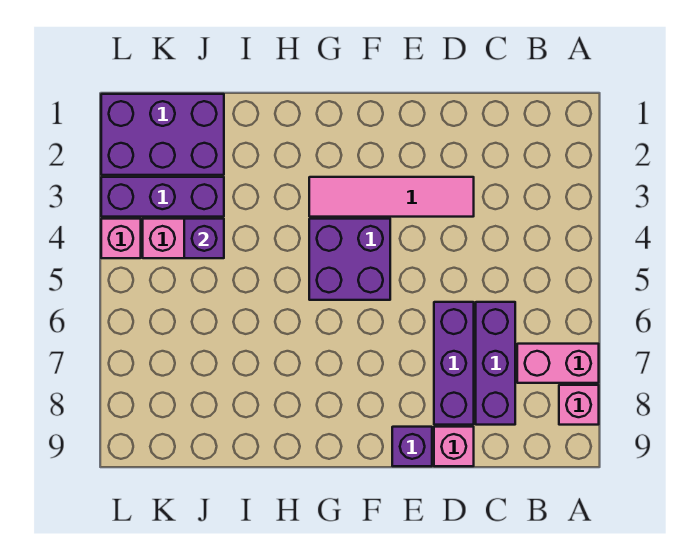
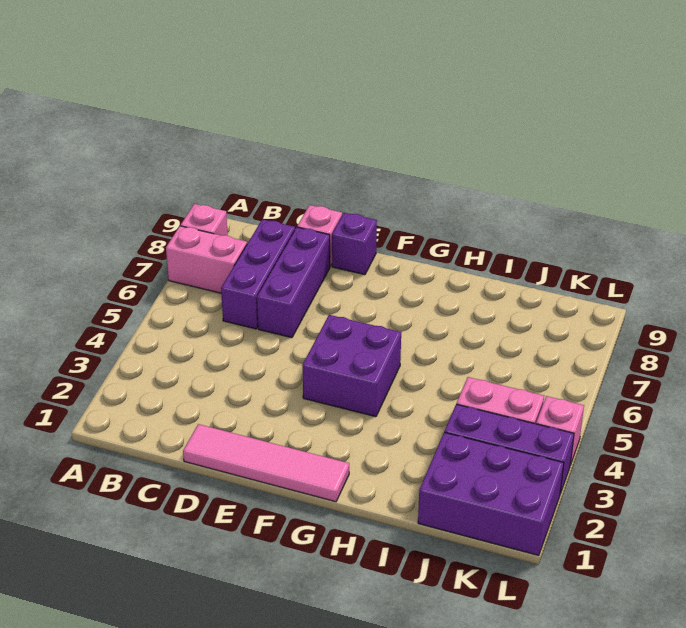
pink 1x4 tile [309,177,474,217] -> pink 1x4 tile moved to [183,424,349,502]
purple 1x1 brick [184,219,224,258] -> none

